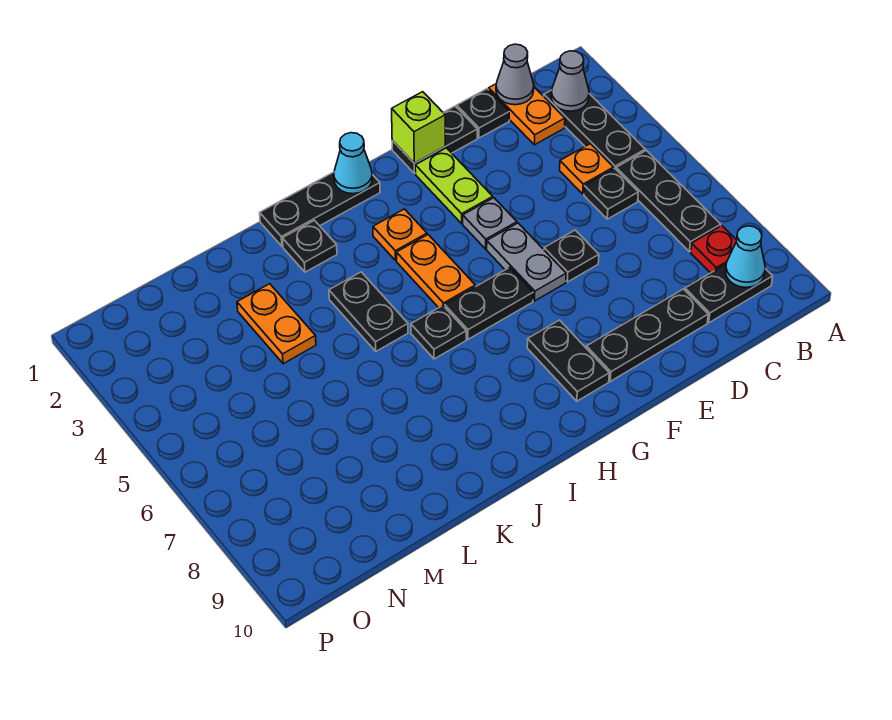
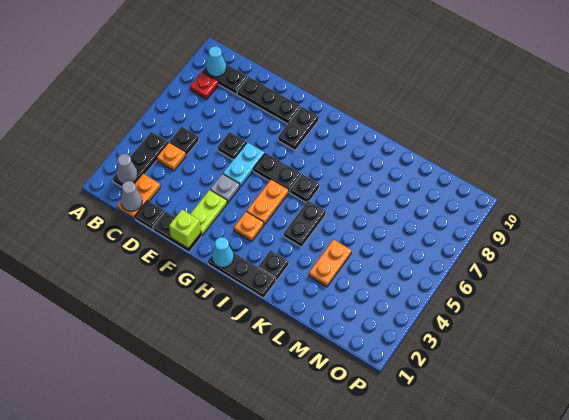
black 1x3 plate [616,151,721,252] -> none
grey 1x2 plate [487,223,566,301] -> cyan 1x2 plate [223,142,265,187]

